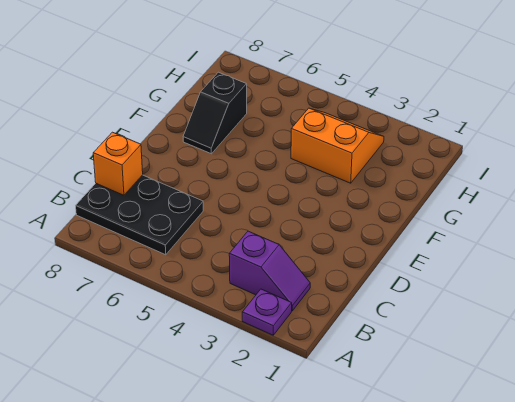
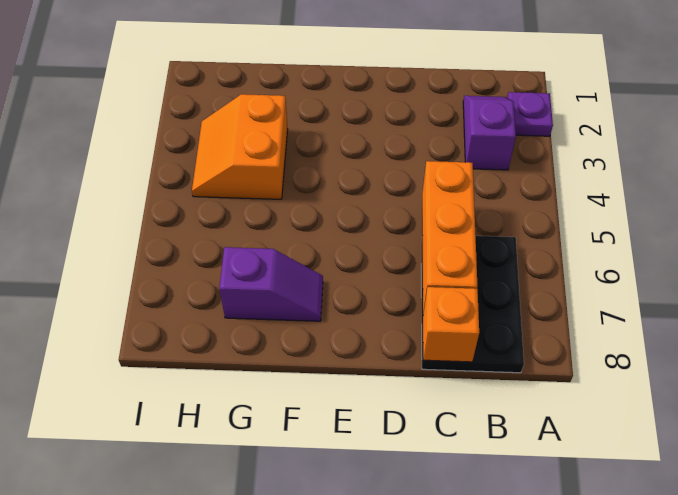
none -> orange 1x3 brick [422,161,477,313]
black 1x2 slope [183,72,247,154] -> purple 1x2 slope [219,247,323,321]

